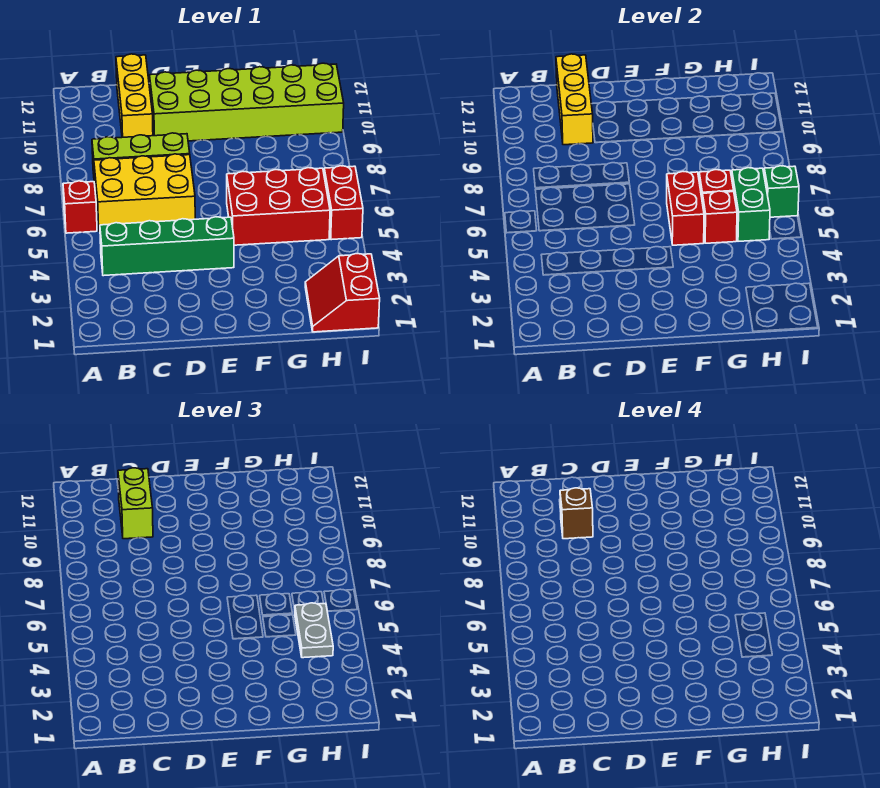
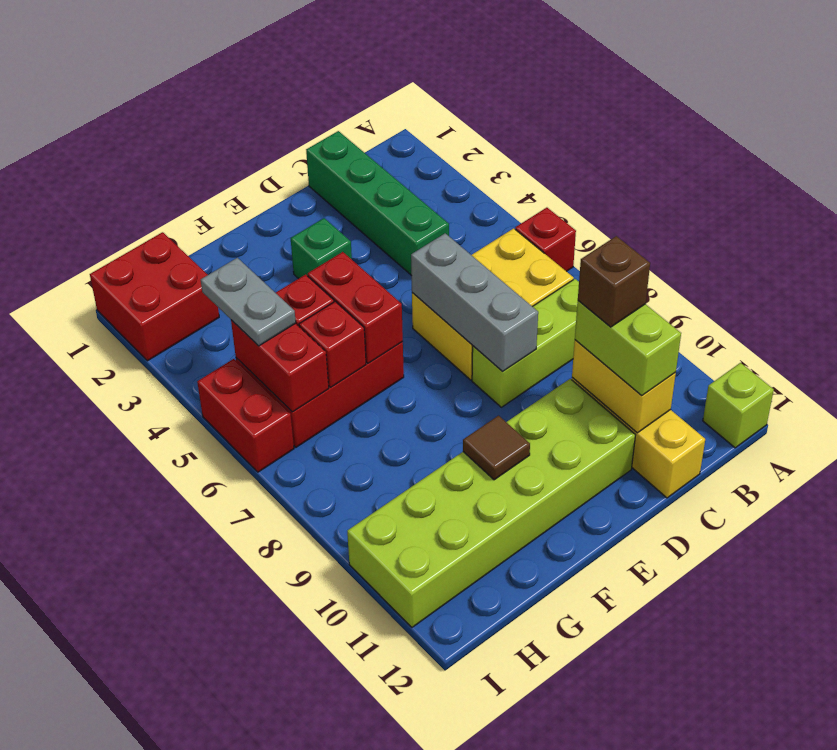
none -> lime 1x1 brick [703,363,774,448]
green 1x4 brick [100,217,234,276] -> green 1x4 brick turned to [306,131,449,276]
yellow 1x3 brick [556,54,593,145] -> yellow 1x2 brick [572,340,676,433]
none -> grey 1x3 brick [411,233,538,372]
none -> brown 1x1 tile [463,416,530,480]
red 2x2 slope [305,254,380,332] -> red 2x2 brick [90,232,219,361]
green 1x2 brick [732,168,770,241] -> red 1x2 brick [231,320,329,412]
green 1x1 brick [764,166,799,217] -> green 1x1 brick moved to [291,218,352,279]

